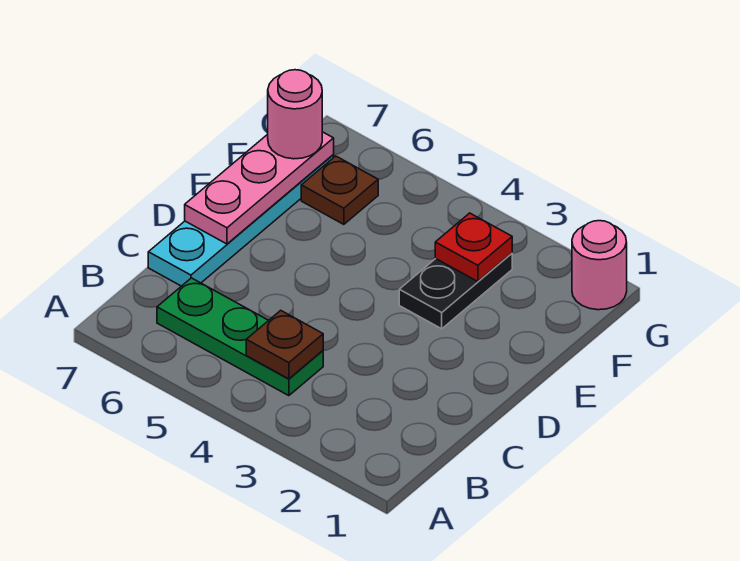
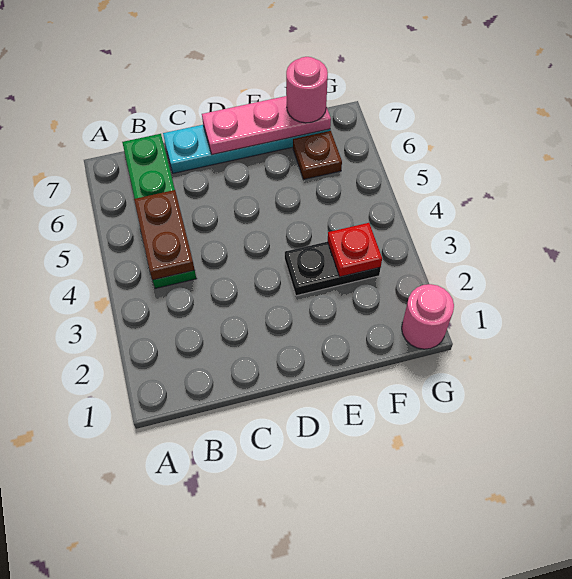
green 1x3 plate [157,278,323,396] -> green 1x4 plate [122,134,196,289]
brown 1x1 plate [246,310,323,379] -> brown 1x2 plate [134,190,195,280]

